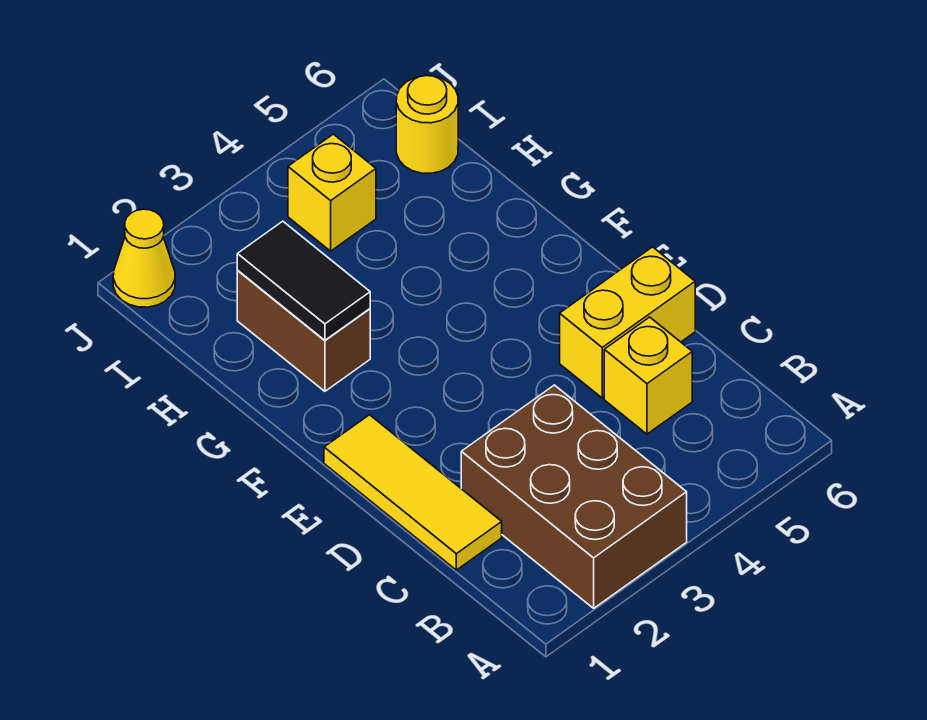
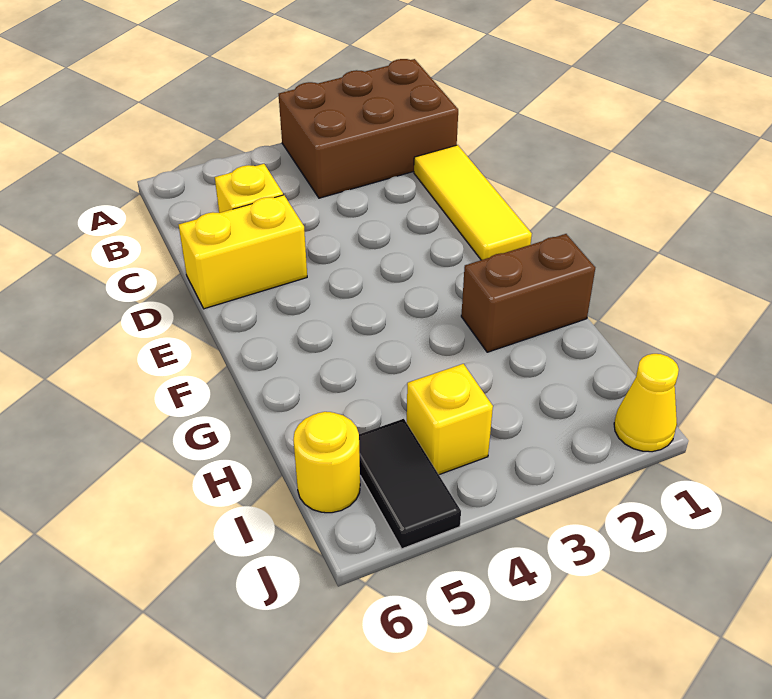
brown 2x3 brick [461,385,687,608] -> brown 2x3 brick turned to [279,59,458,198]
brown 1x2 brick [237,271,370,391] -> brown 1x2 brick turned to [461,234,595,352]
black 1x2 tile [237,221,370,340] -> black 1x2 tile moved to [359,419,461,549]

